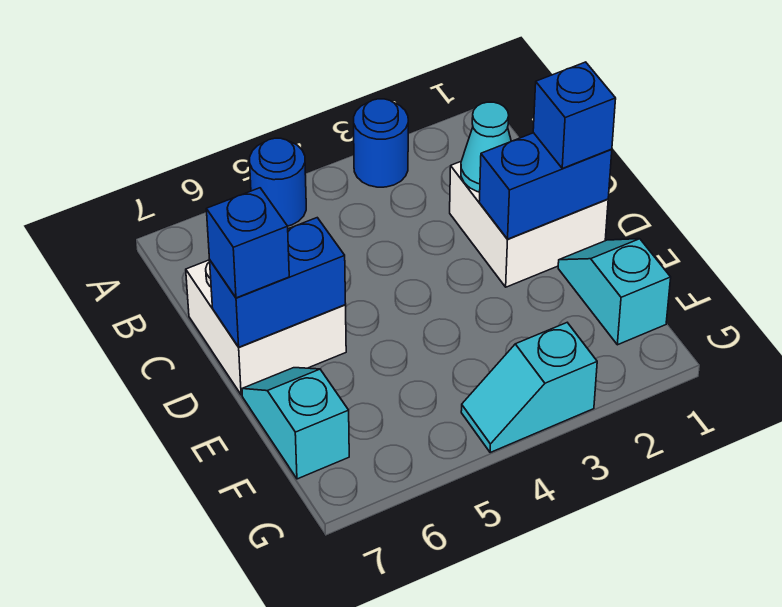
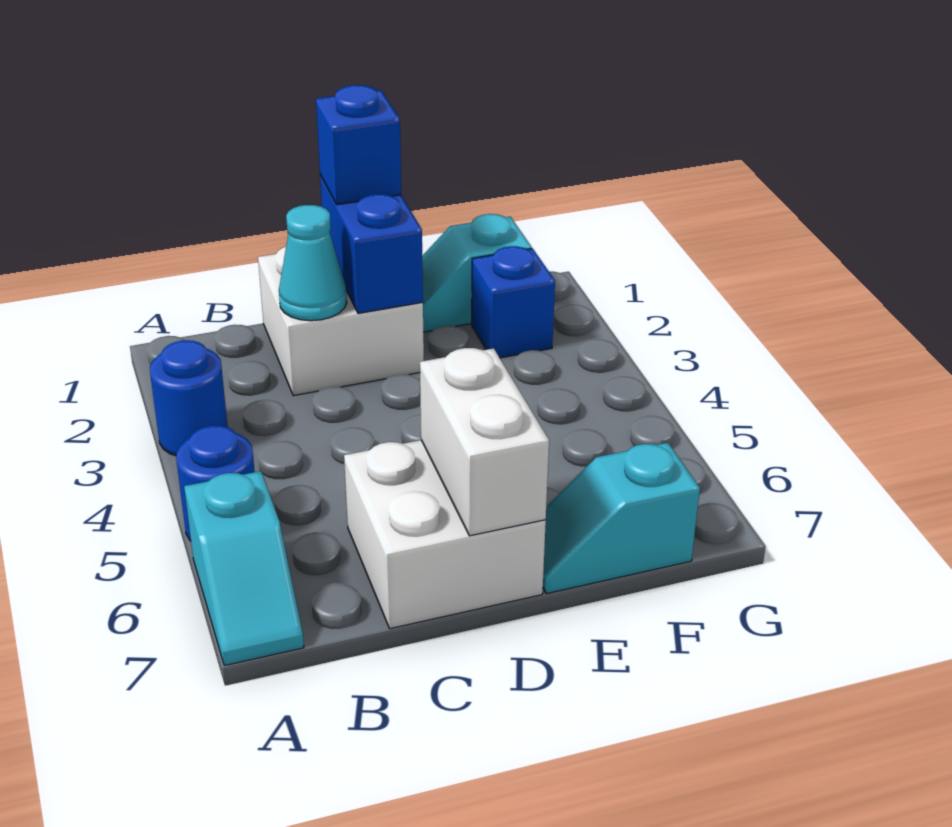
blue 1x2 brick [210,218,346,347] -> white 1x2 brick [420,348,549,536]
blue 1x1 brick [206,188,289,298] -> blue 1x1 brick moved to [472,246,555,358]
cyan 1x2 slope [461,323,597,453] -> cyan 1x2 slope moved to [184,471,304,666]

